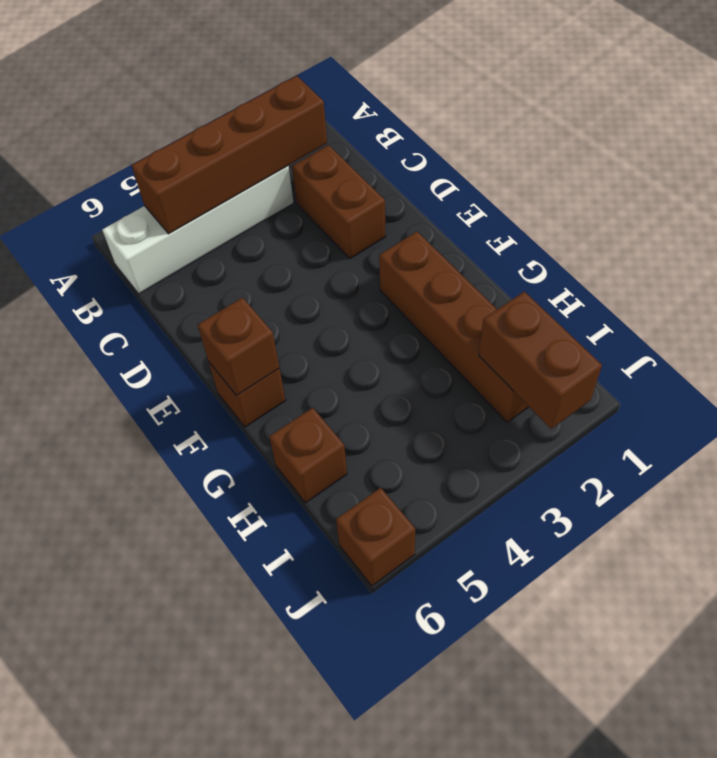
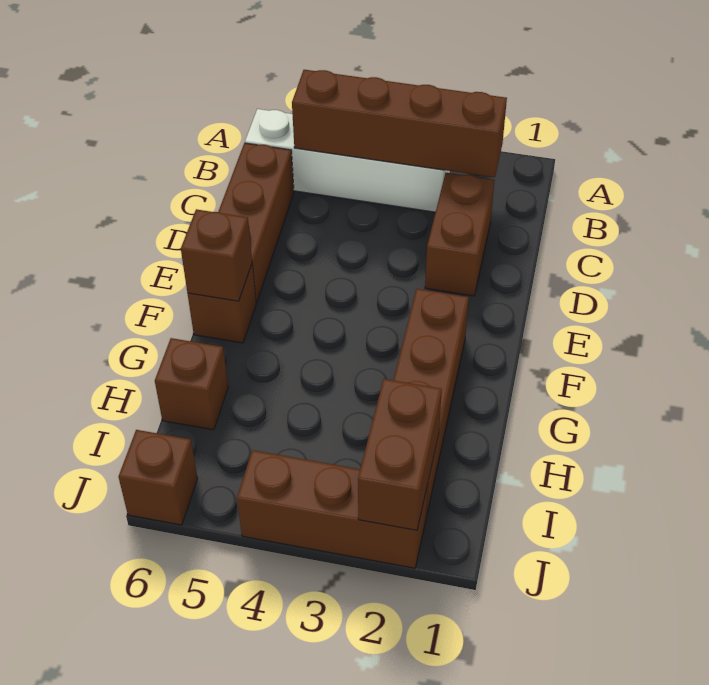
none -> brown 1x3 brick [218,143,294,303]
none -> brown 1x3 brick [237,450,428,568]

